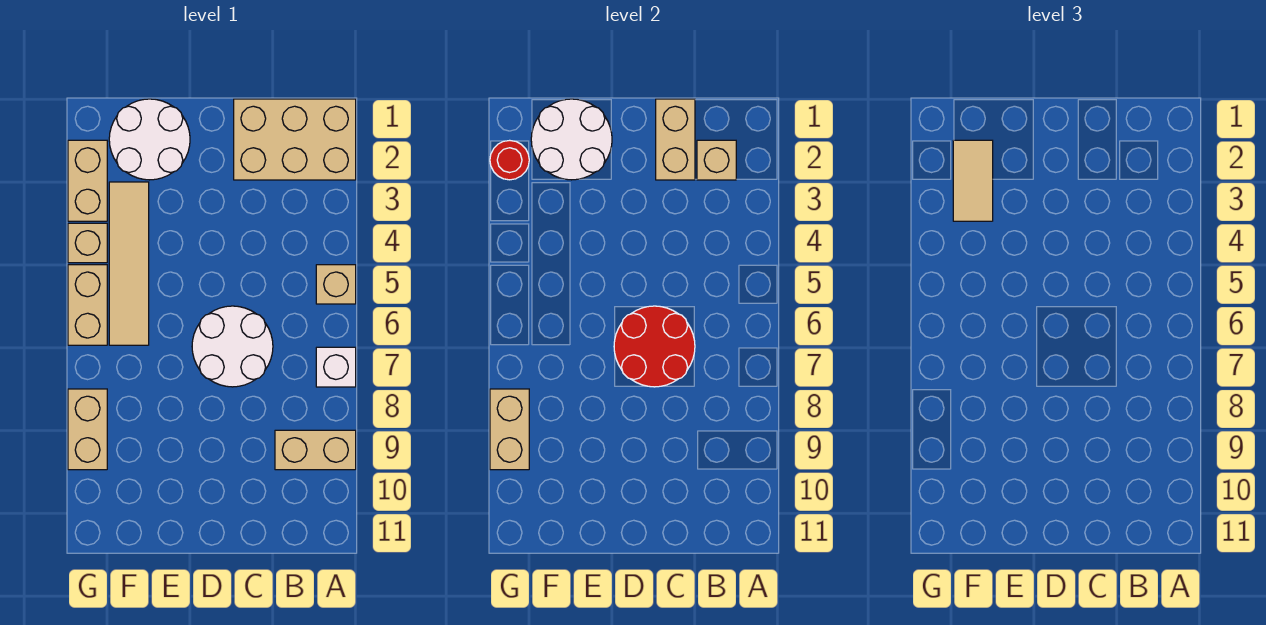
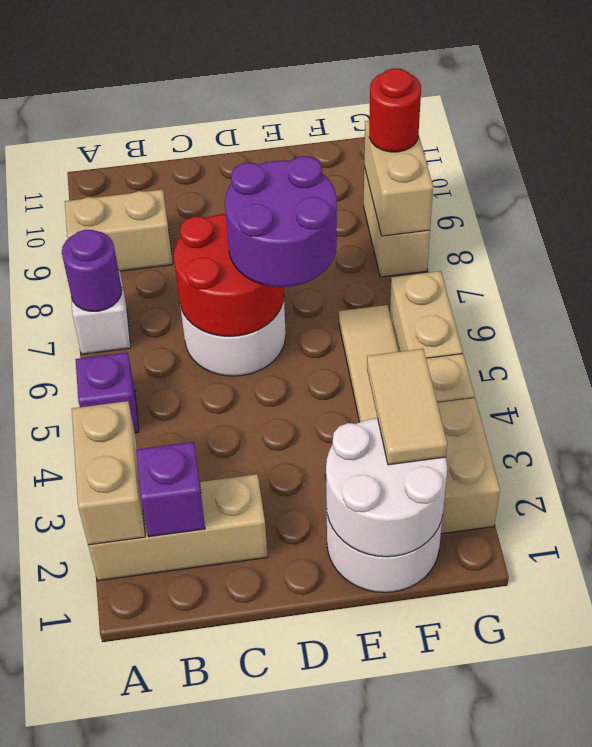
tan 2x3 brick [234,99,356,180] -> tan 1x3 brick [88,474,268,581]
tan 1x1 brick [316,265,356,304] -> purple 1x1 brick [76,352,139,433]
none -> purple 1x1 round brick [62,230,122,311]
tan 1x1 brick [697,140,736,180] -> purple 1x1 brick [136,442,205,537]
tan 1x2 brick [656,99,695,180] -> tan 1x2 brick moved to [72,401,145,545]
none -> purple 2x2 round brick [225,156,337,287]
red 1x1 round brick [490,140,529,180] -> red 1x1 round brick moved to [369,68,421,152]

